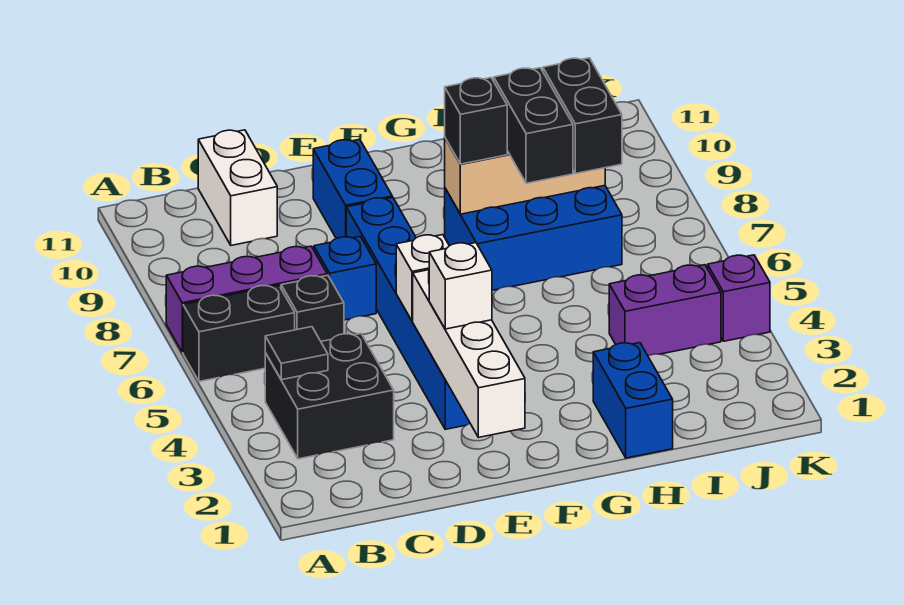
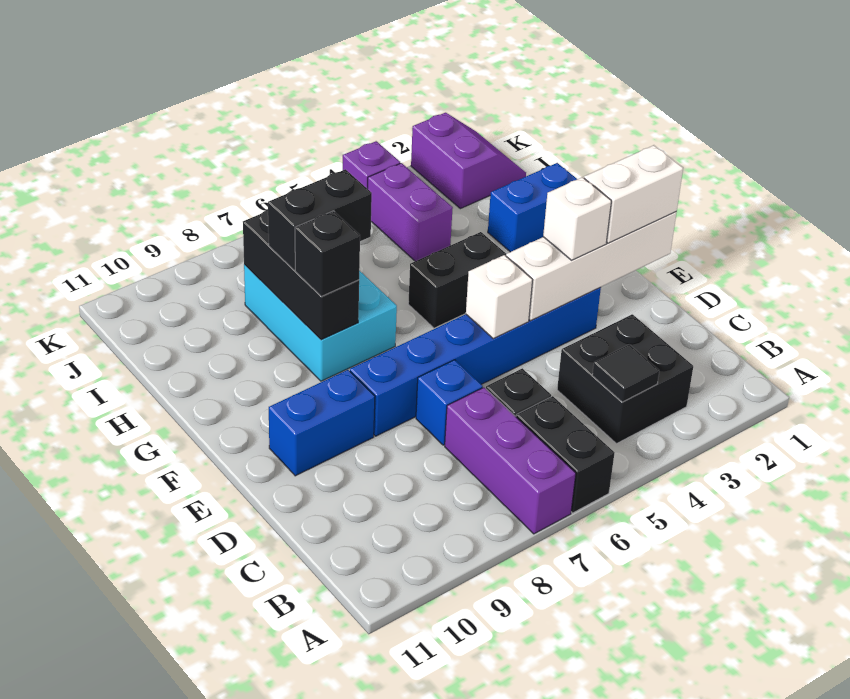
white 1x2 brick [198,130,277,245] -> white 1x2 brick moved to [584,145,683,243]
blue 2x3 brick [445,186,622,290] -> cyan 2x3 brick [244,265,397,381]
tan 1x3 brick [445,138,605,214] -> black 1x3 brick [243,210,359,340]
black 1x2 brick [543,58,622,174] -> black 1x2 brick moved to [408,232,506,328]
none -> purple 2x2 slope [411,113,526,209]

